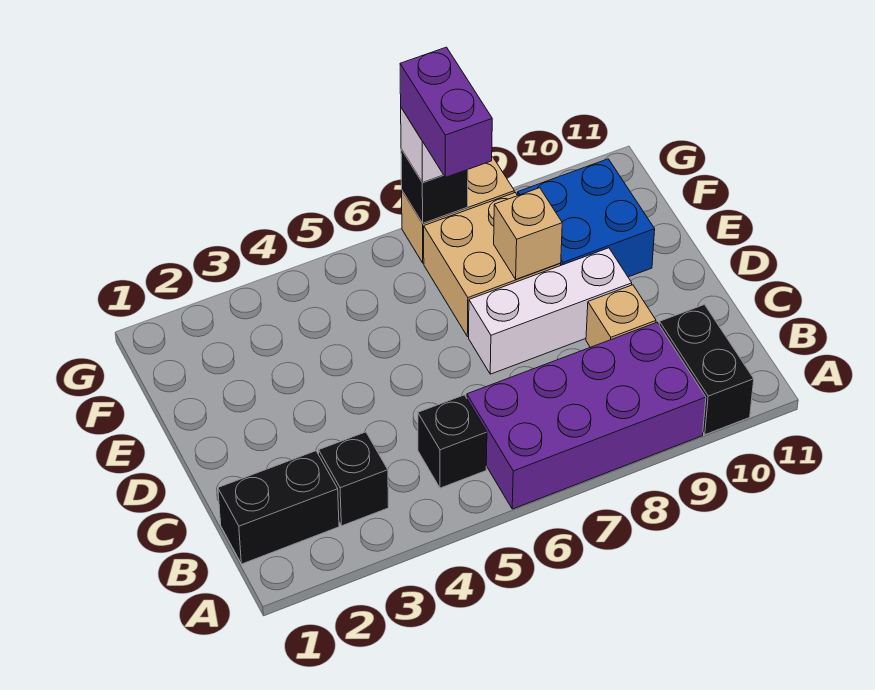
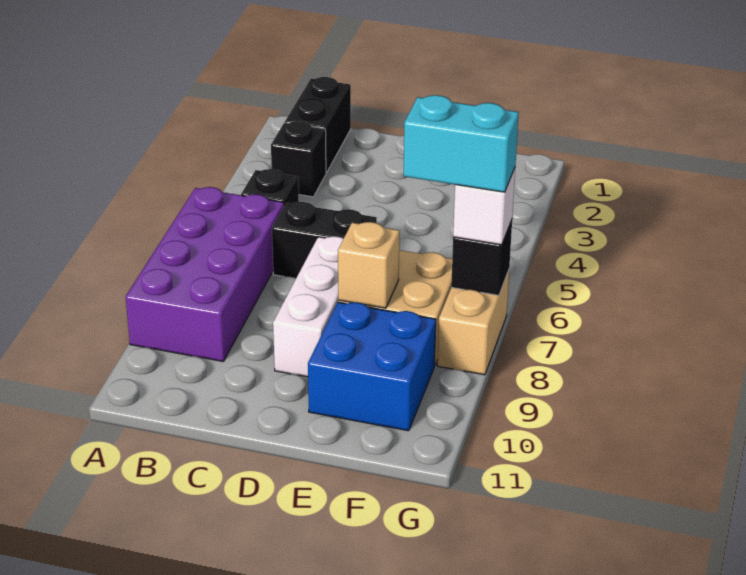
black 1x2 brick [659,305,754,435] -> black 1x2 brick moved to [272,202,377,278]
tan 1x1 brick [586,285,656,347] -> none
purple 1x2 brick [400,47,492,177] -> cyan 1x2 brick [404,95,519,192]

